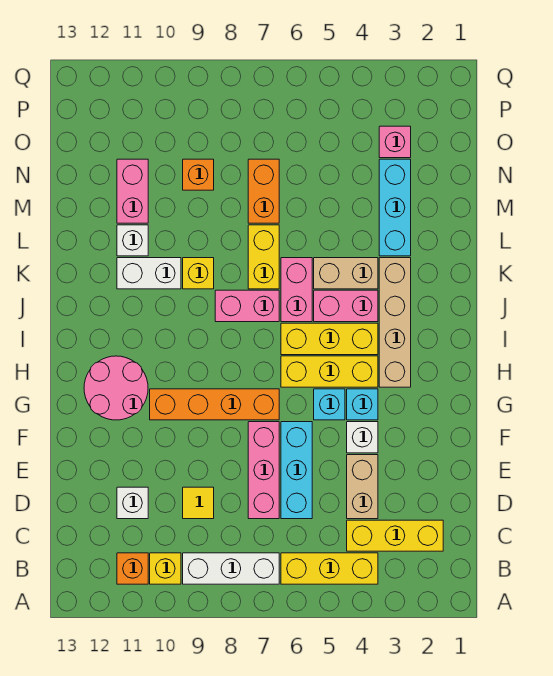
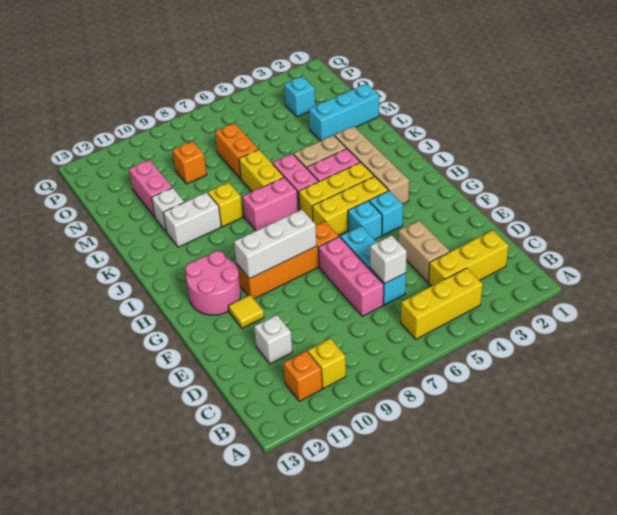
white 1x3 brick [183,553,279,584] -> white 1x3 brick moved to [234,209,317,279]
yellow 1x1 tile [183,487,214,519] -> yellow 1x1 tile moved to [228,295,264,328]
white 1x1 brick [347,422,378,453] -> white 1x1 brick moved to [370,235,407,283]
cyan 1x3 brick [379,159,411,256] -> cyan 1x3 brick turned to [309,84,379,141]
pink 1x1 brick [379,126,411,158] -> cyan 1x1 brick [284,76,315,117]

